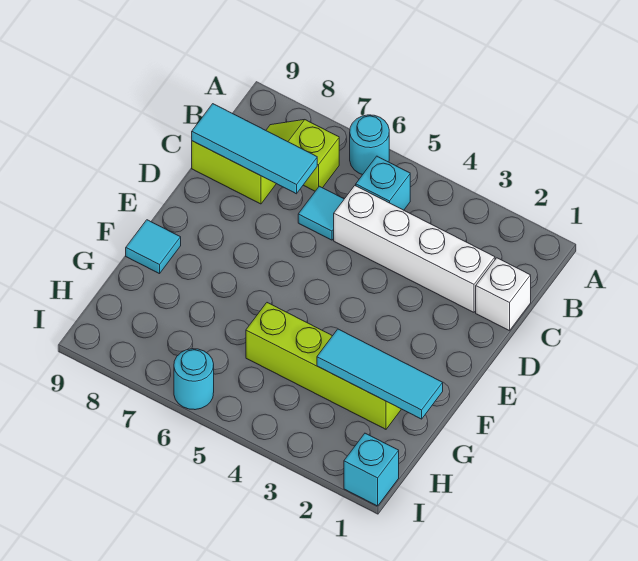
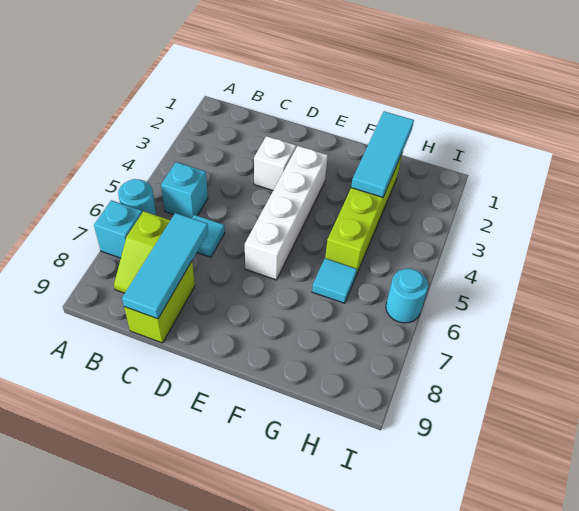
white 1x1 brick [476,258,531,331] -> white 1x1 brick moved to [254,136,296,191]
white 1x4 brick [334,186,495,312] -> white 1x4 brick moved to [245,146,328,280]
cyan 1x1 tile [126,220,181,274] -> cyan 1x1 tile moved to [312,258,357,303]
cyan 1x1 brick [344,433,399,506] -> cyan 1x1 brick moved to [94,200,142,258]

